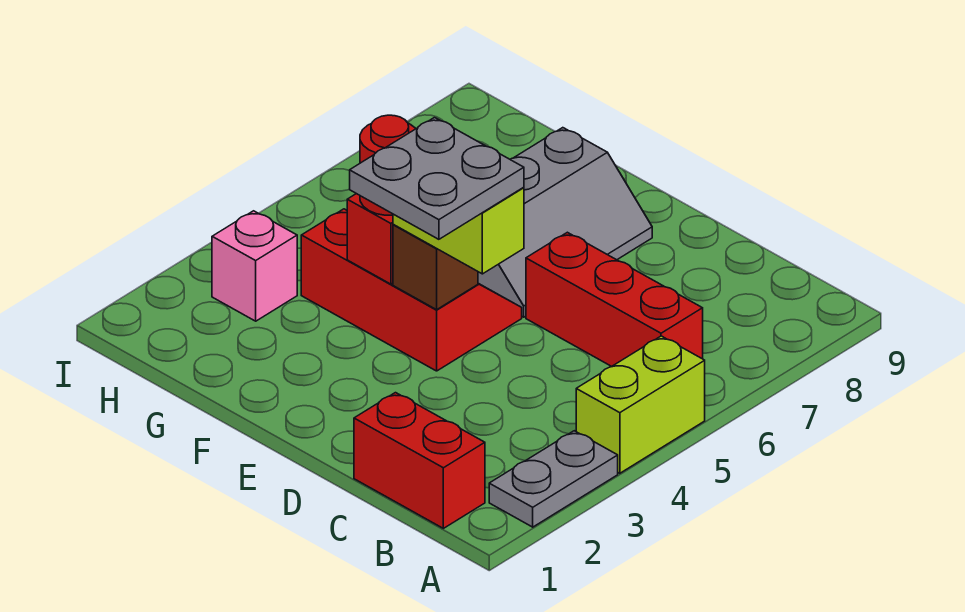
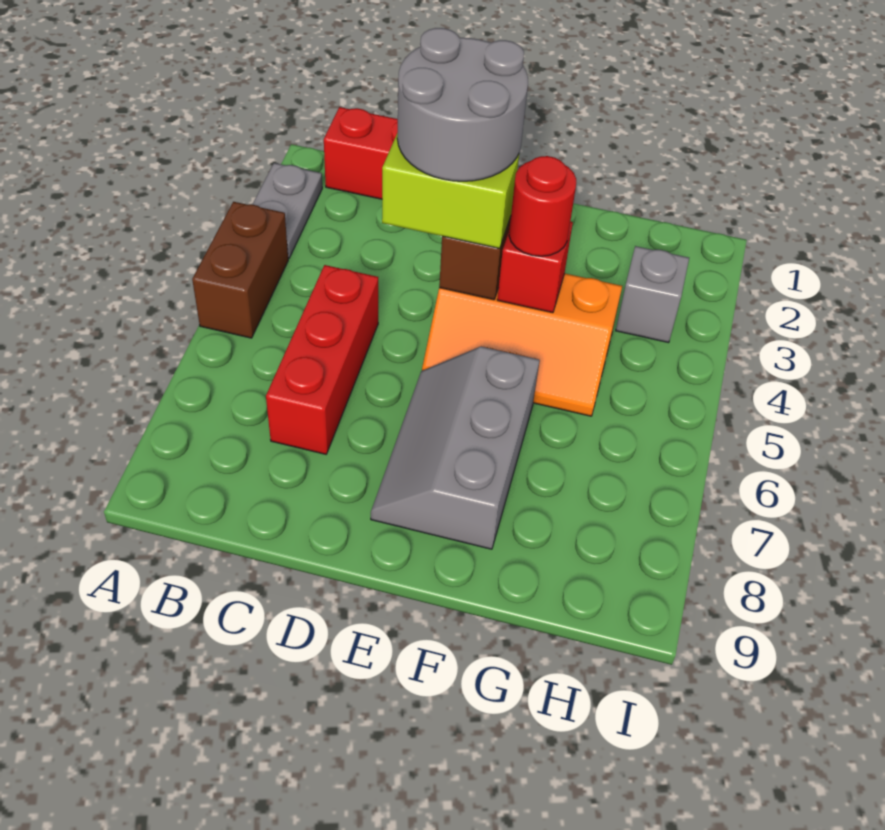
lime 1x2 brick [576,336,705,473] -> brown 1x2 brick [192,202,288,338]
red 1x3 brick [526,232,703,366] -> red 1x3 brick turned to [266,265,378,454]
grey 2x2 plate [350,118,524,239] -> grey 2x2 round brick [397,28,528,181]
red 2x3 slope [301,209,522,371] -> orange 2x3 slope [422,273,622,416]
pink 1x1 brick [212,211,297,321] -> grey 1x1 brick [616,246,689,343]

